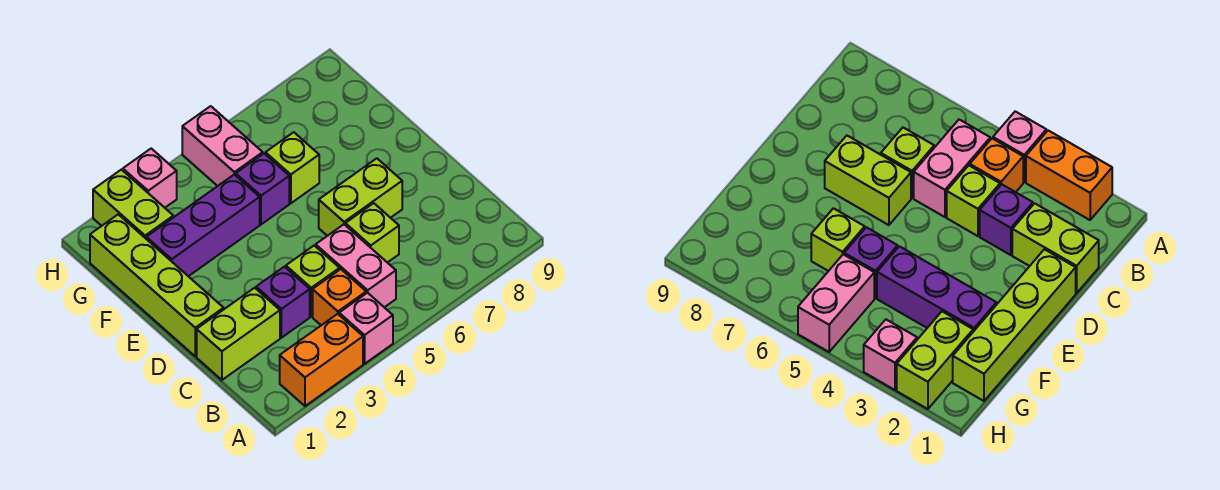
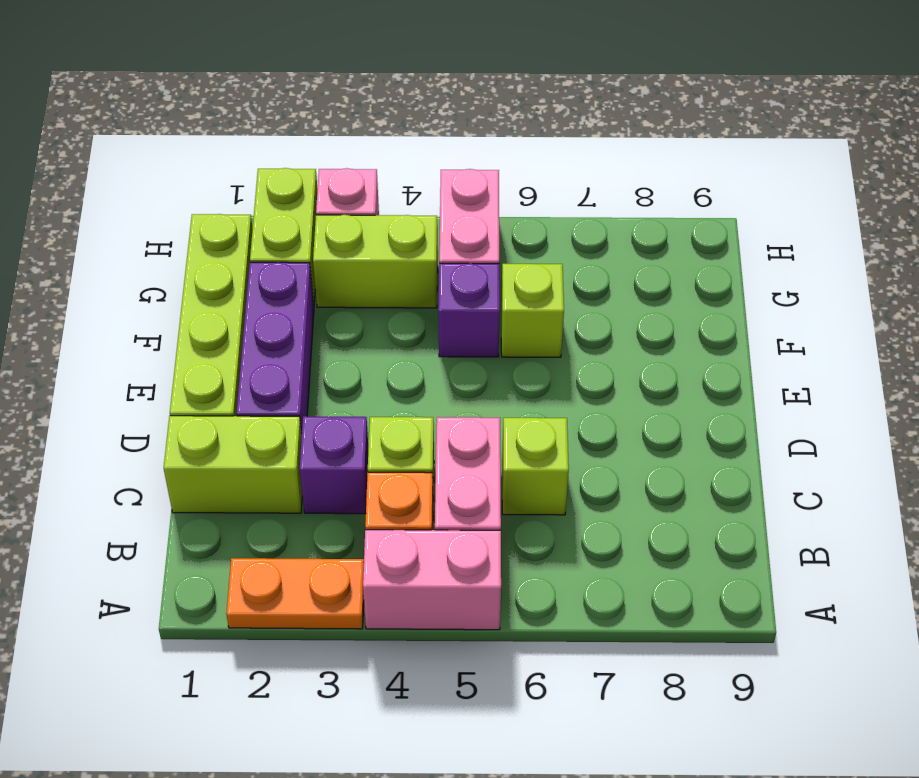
orange 1x2 brick [280,314,363,406] -> orange 1x2 plate [226,558,364,629]
pink 1x1 brick [339,293,393,364] -> pink 1x2 brick [363,530,501,630]
lime 1x2 brick [319,158,402,236] -> lime 1x2 brick moved to [313,215,438,308]
purple 1x3 brick [146,175,260,276] -> purple 1x3 brick turned to [236,262,314,433]

